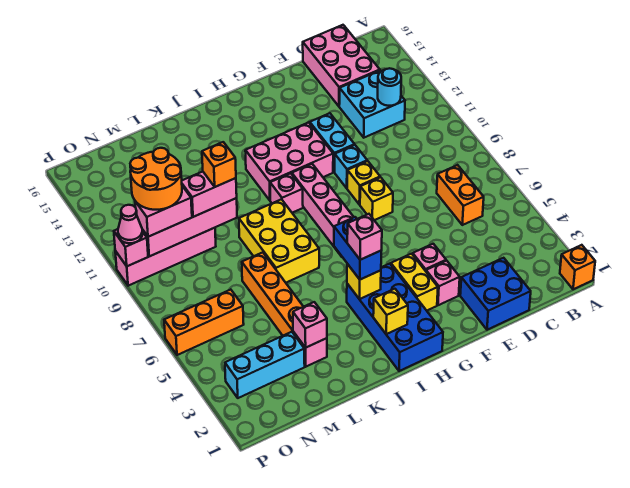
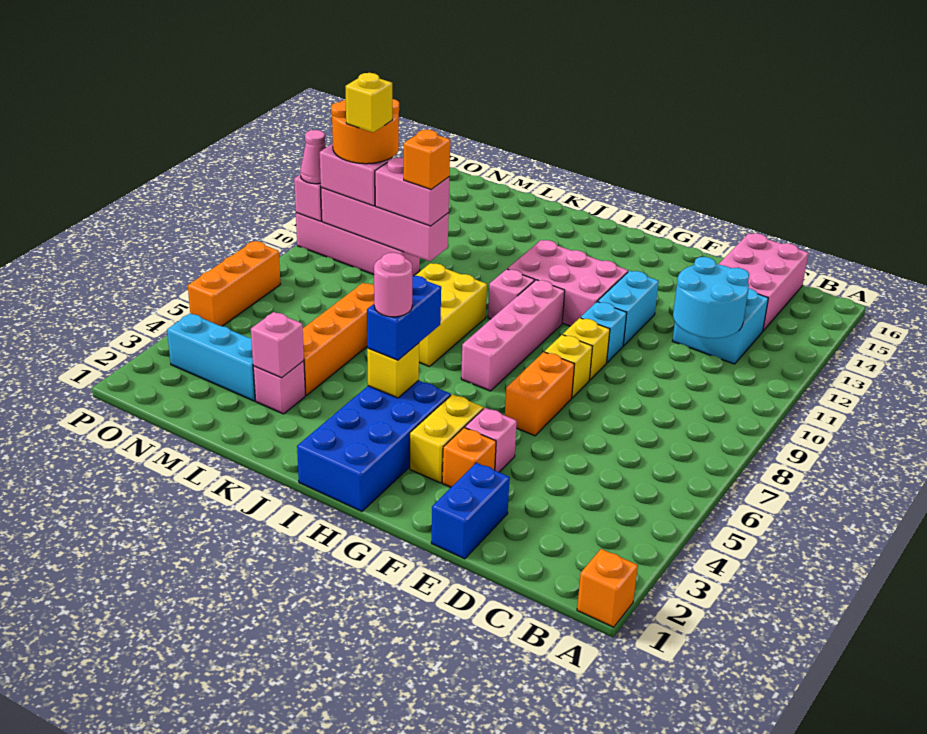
orange 1x2 brick [437,165,484,225] -> orange 1x2 brick moved to [505,352,574,436]
cyan 1x1 round brick [378,68,401,106] -> cyan 2x2 round brick [673,257,749,338]
blue 2x2 brick [460,258,531,330] -> blue 1x2 brick [431,463,510,559]
pink 1x1 brick [426,261,460,305] -> orange 1x1 brick [442,428,496,487]
yellow 1x1 brick [373,289,408,334] -> yellow 1x1 brick moved to [345,73,392,132]
pink 1x1 brick [347,214,382,260] -> pink 1x1 round brick [374,253,412,317]
orange 1x3 brick [164,290,244,355] -> orange 1x3 brick turned to [188,241,280,326]

